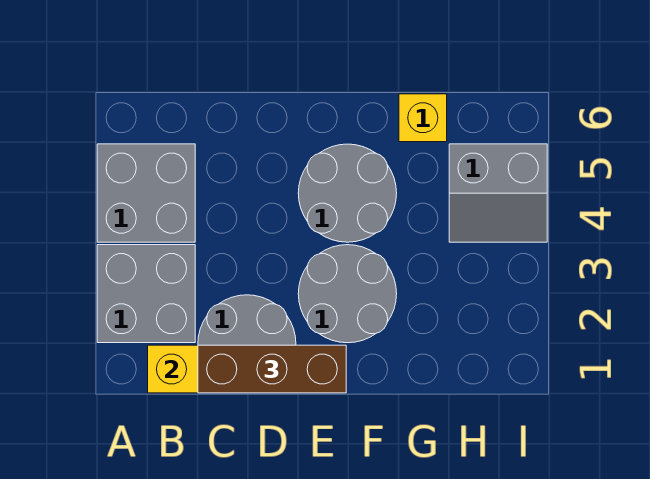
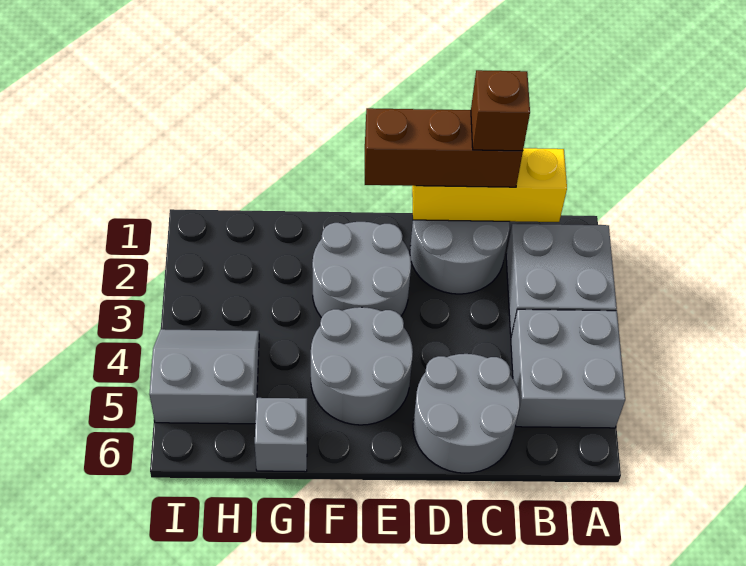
none -> brown 1x1 brick [471,70,530,151]
none -> grey 2x2 round brick [413,354,520,473]
yellow 1x1 brick [399,94,447,142] -> grey 1x1 brick [255,398,307,472]

